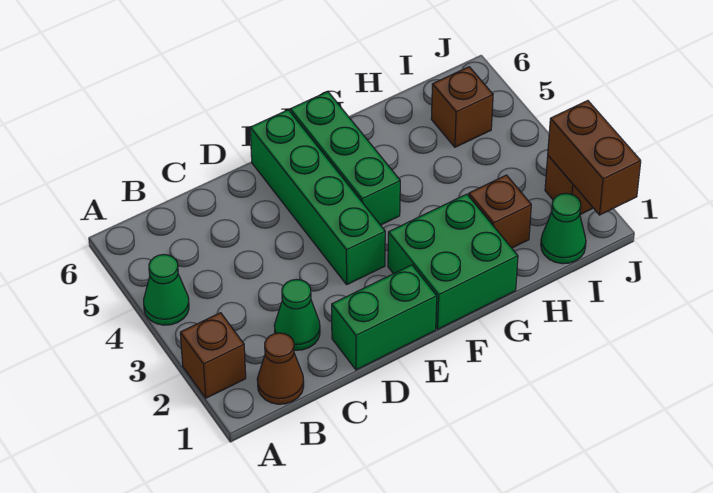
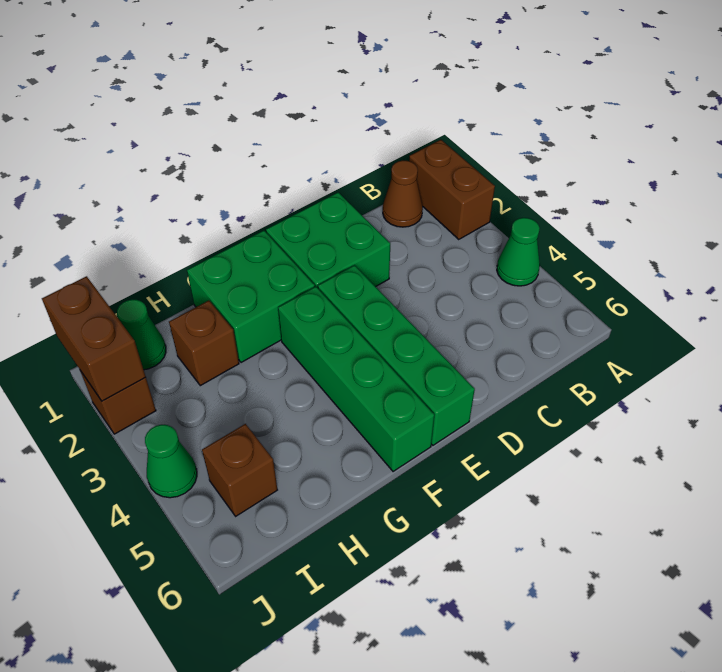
brown 1x1 brick [180,313,246,398] -> brown 1x2 brick [409,140,495,239]
green 1x1 cone [274,280,320,350] -> green 1x1 cone moved to [145,425,197,498]
green 1x2 brick [332,265,437,370] -> green 2x2 brick [266,192,390,288]
green 1x3 brick [290,92,400,225] -> green 1x4 brick [278,287,434,472]

